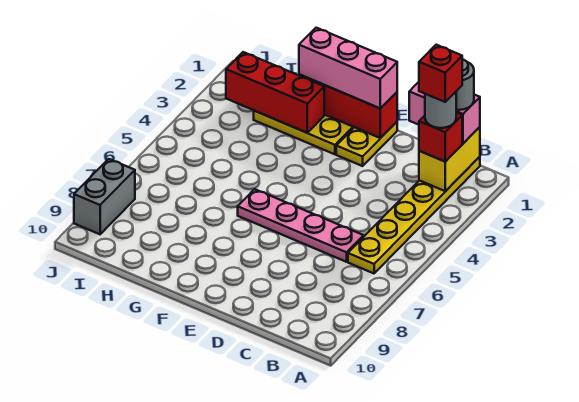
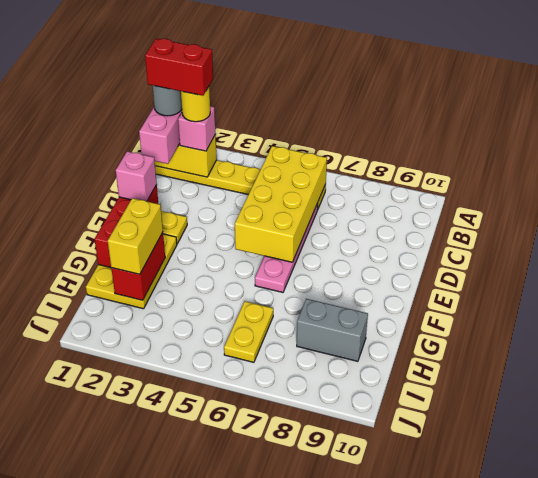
red 1x1 brick [419,113,462,162] -> pink 1x1 brick [178,106,215,151]
grey 1x1 round brick [425,92,456,128] -> yellow 1x1 round brick [181,87,210,122]
red 1x1 brick [419,45,462,102] -> red 1x2 brick [145,39,213,96]
none -> yellow 2x4 brick [235,146,327,262]
pink 1x3 brick [299,28,397,108] -> pink 1x1 brick [116,151,157,201]
red 1x3 brick [226,52,324,133] -> red 1x2 brick [111,232,165,300]
none -> yellow 1x2 brick [108,198,163,274]
none -> yellow 1x2 plate [224,301,273,362]
grey 1x2 brick [74,159,135,234] -> grey 1x2 brick moved to [297,299,368,361]

